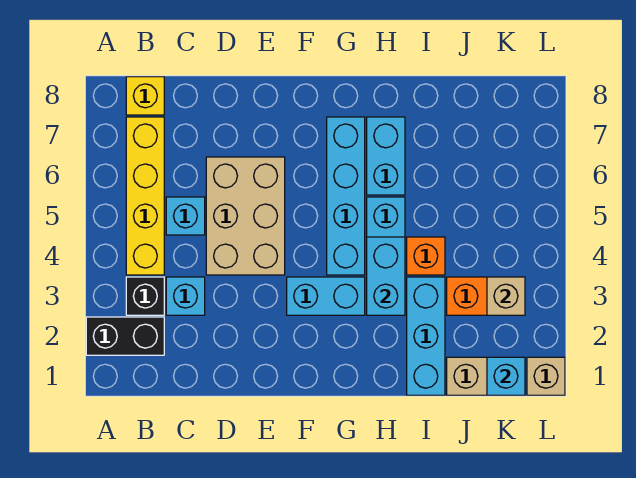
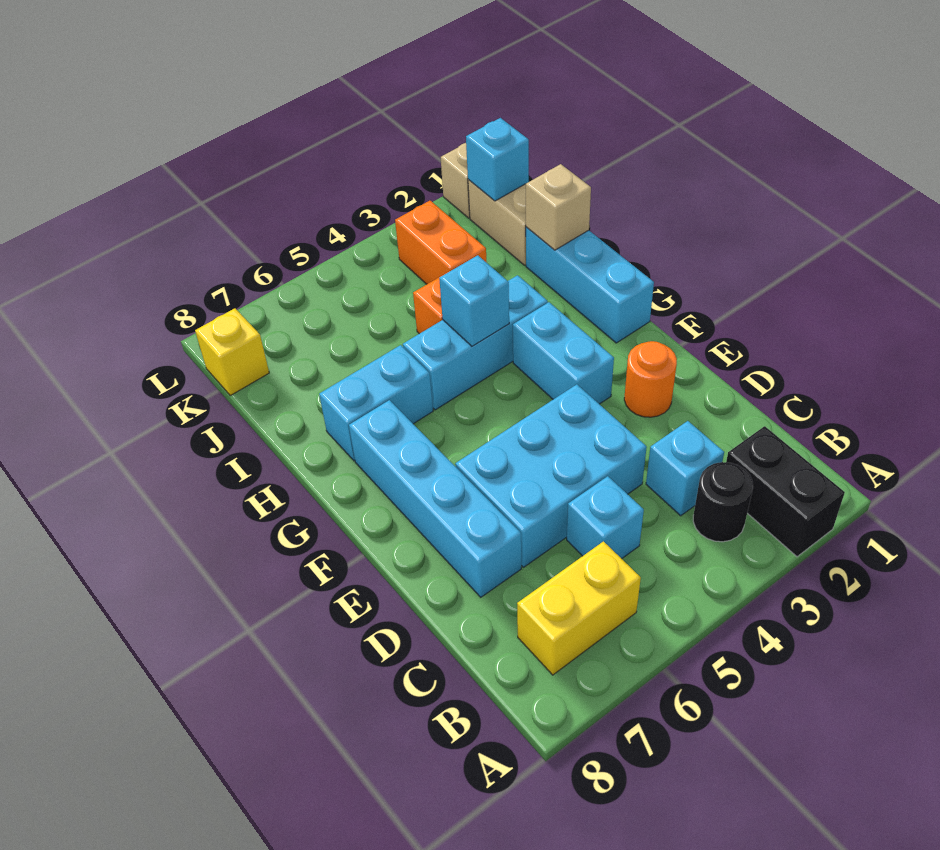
black 1x1 brick [126,277,164,315] -> black 1x1 round brick [693,462,753,542]
yellow 1x4 brick [126,117,164,275] -> yellow 1x2 brick [517,541,641,675]
yellow 1x1 brick [126,77,164,115] -> yellow 1x1 brick moved to [195,308,269,396]
tan 2x3 brick [206,157,285,275] -> cyan 2x3 brick [455,384,647,567]
none -> orange 1x1 round brick [624,341,677,417]
cyan 1x4 brick [327,117,365,275] -> cyan 1x4 brick turned to [349,400,521,597]
cyan 1x2 brick [367,237,405,315] -> cyan 1x1 brick [439,255,509,346]
cyan 1x3 brick [407,277,445,395] -> cyan 1x3 brick turned to [526,227,654,343]
tan 1x1 brick [487,277,525,315] -> tan 1x1 brick moved to [526,164,591,250]

